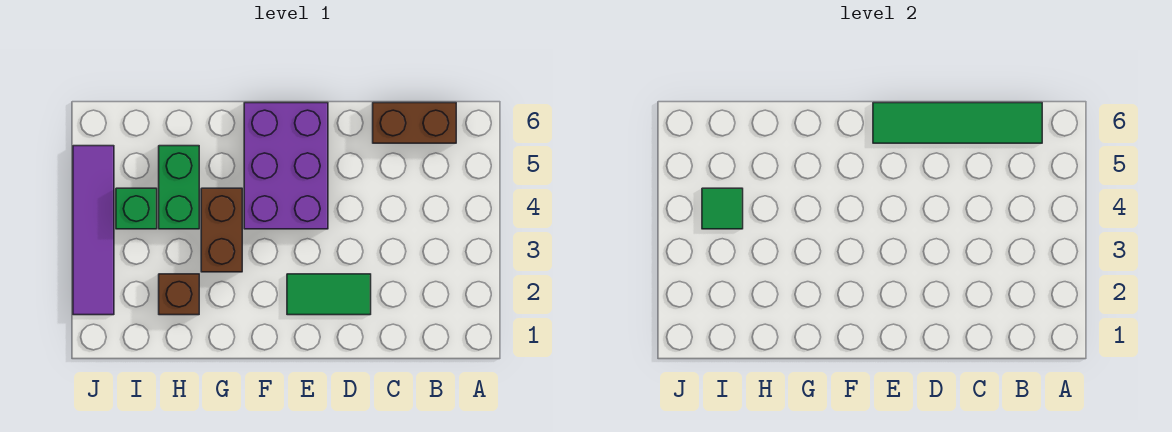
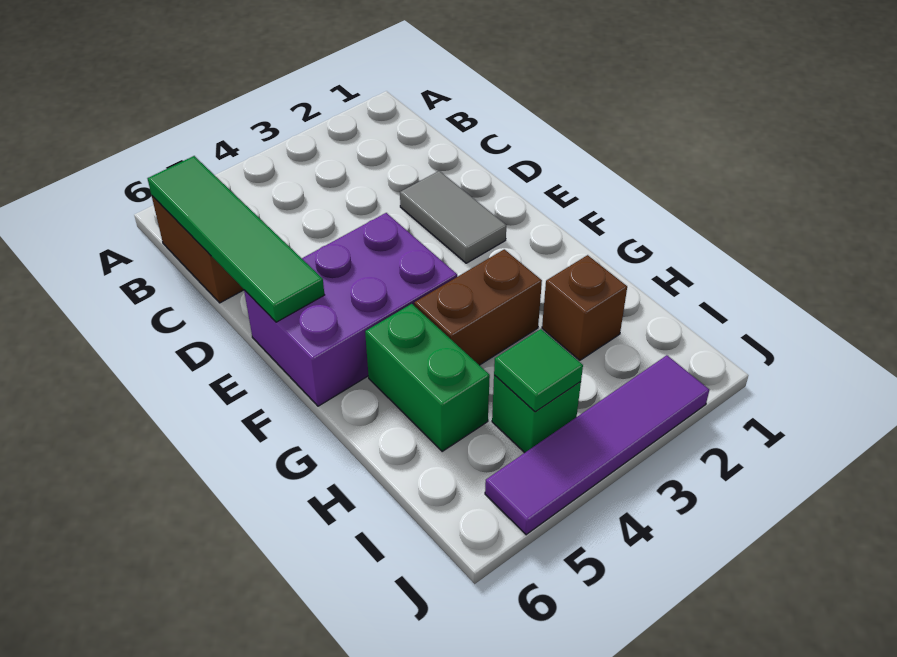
green 1x2 tile [287,274,371,315] -> grey 1x2 tile [400,171,506,263]
green 1x2 brick [159,146,199,229] -> green 1x2 brick turned to [365,304,490,451]

